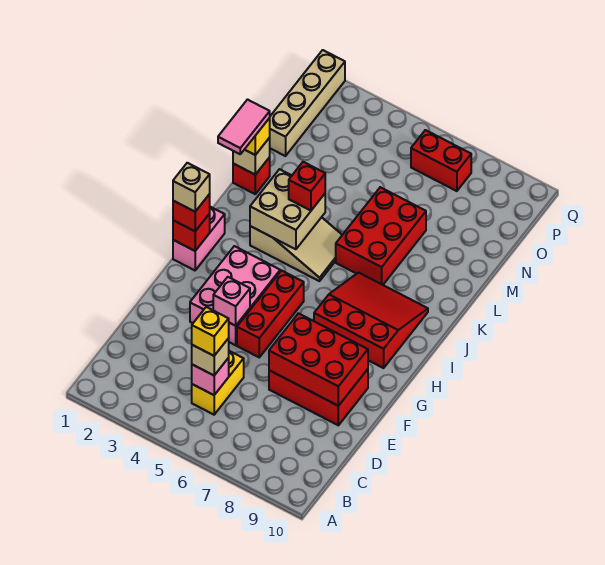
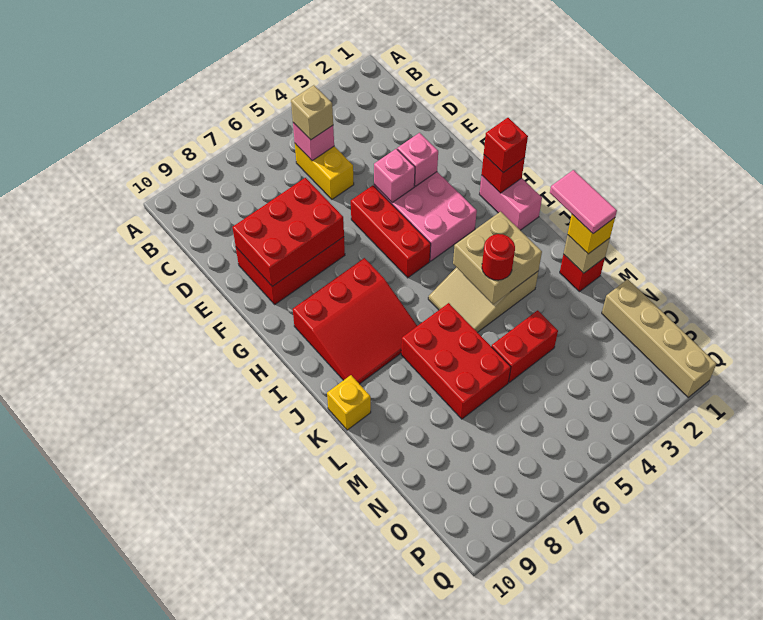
yellow 1x1 brick [192,307,229,356] -> yellow 1x1 brick moved to [327,375,371,430]
none -> pink 1x1 brick [397,133,438,186]
tan 1x1 brick [173,163,210,212] -> none
red 1x1 brick [289,162,325,211] -> red 1x1 round brick [482,234,515,280]
red 1x2 brick [411,130,471,191] -> red 1x2 brick moved to [491,310,558,382]

